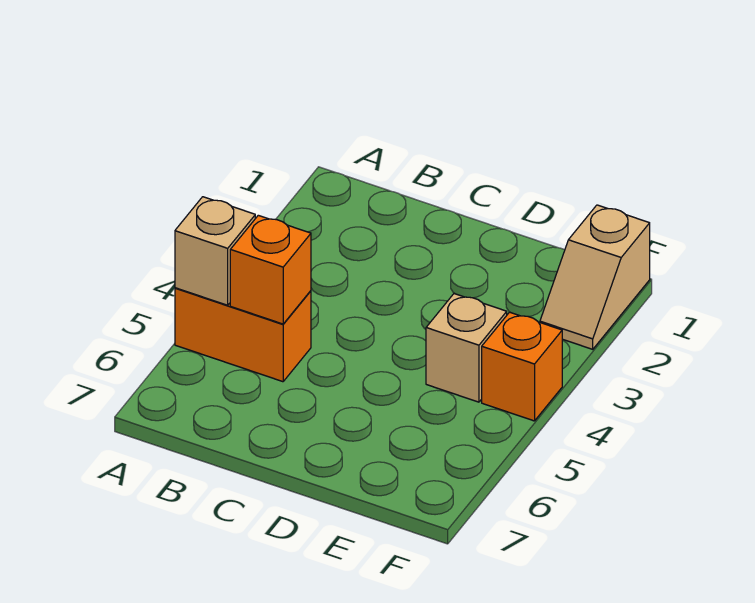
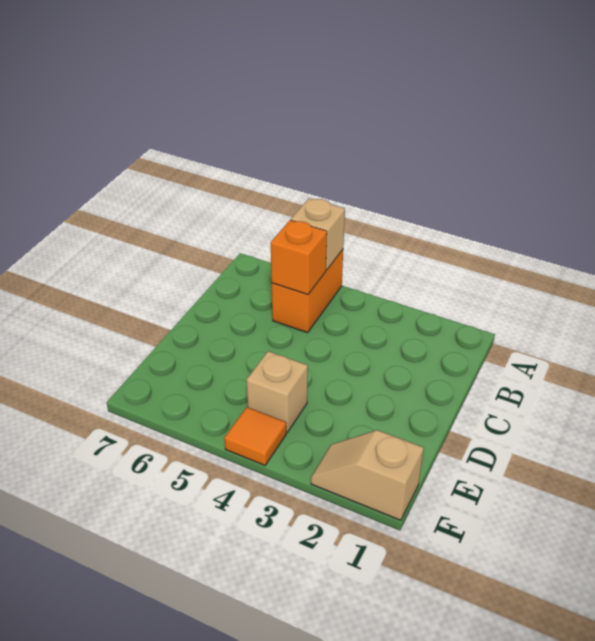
orange 1x1 brick [482,312,562,421] -> orange 1x1 tile [224,407,286,465]

